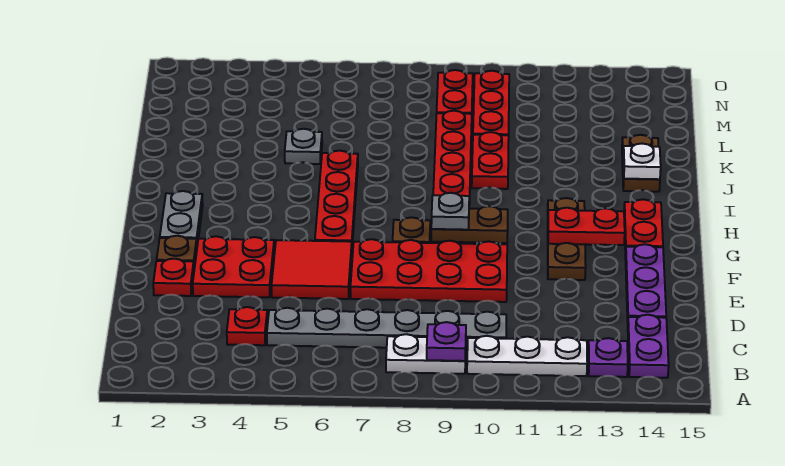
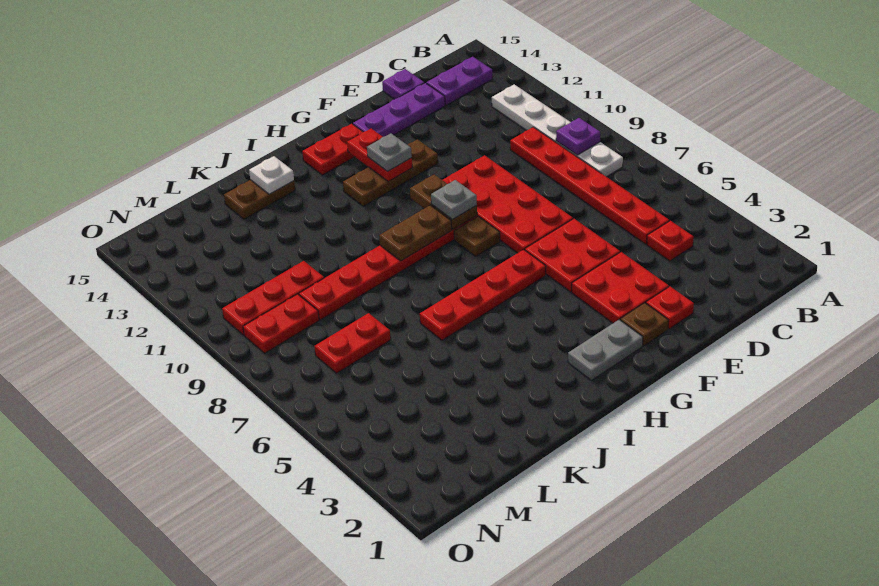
purple 1x1 plate [588,338,628,377] -> purple 1x1 plate moved to [382,69,424,99]
grey 1x6 plate [267,308,506,349] -> red 1x6 plate [510,127,669,244]
red 2x2 tile [272,240,352,299] -> red 2x2 plate [525,219,620,292]
none -> brown 1x2 plate [379,205,452,261]
red 1x2 plate [472,132,509,189] -> red 1x2 plate moved to [314,313,391,373]
grey 1x1 plate [285,129,322,164] -> grey 1x1 plate moved to [367,133,412,171]

